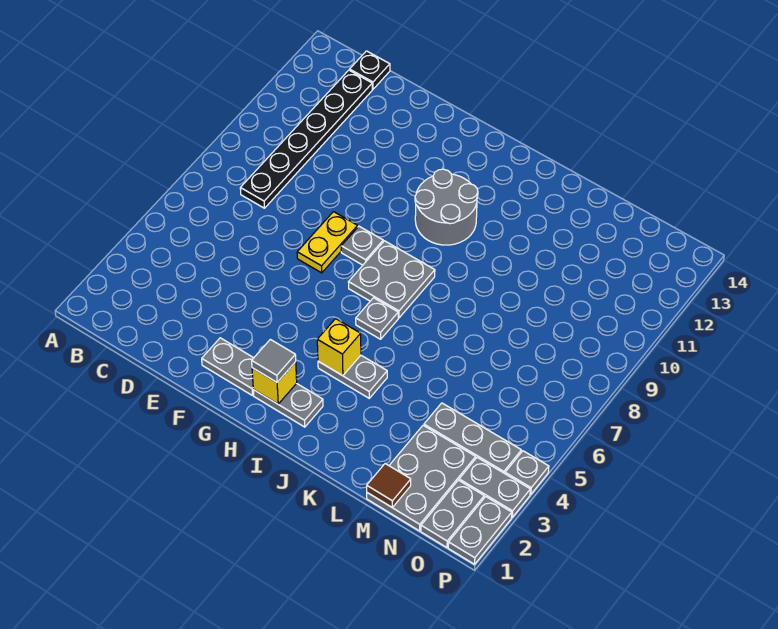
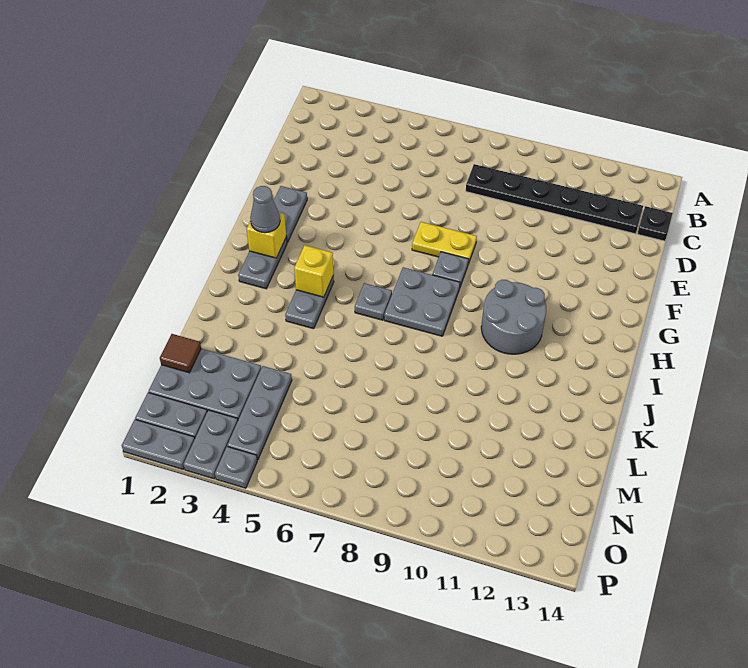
grey 1x1 tile [252,339,296,382] -> grey 1x1 cone [250,186,280,233]

